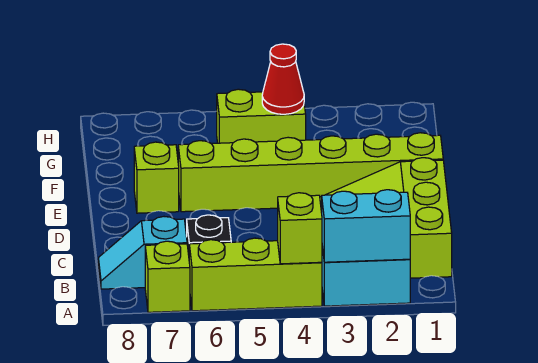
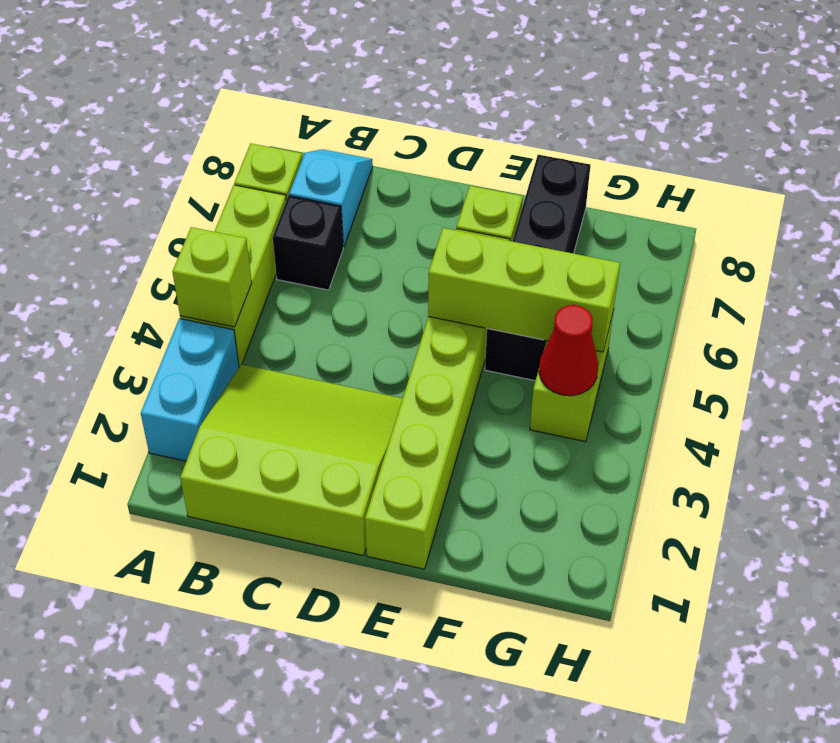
cyan 1x2 brick [322,190,410,262] -> none
none -> lime 1x3 brick [428,228,620,352]
none -> black 1x4 brick [485,155,590,381]

